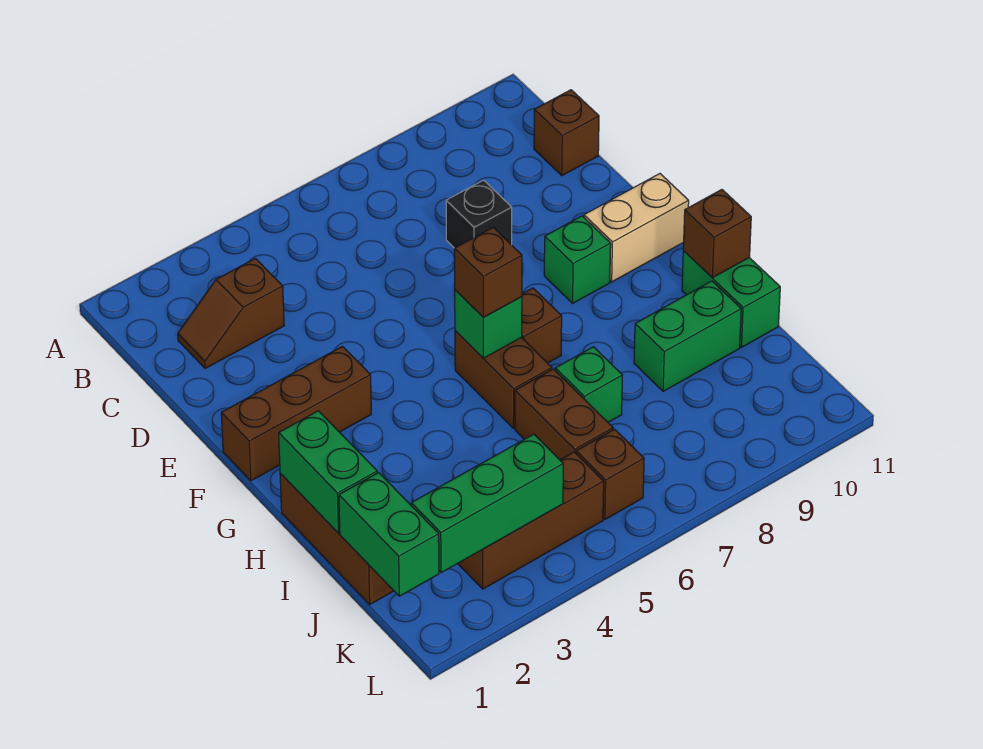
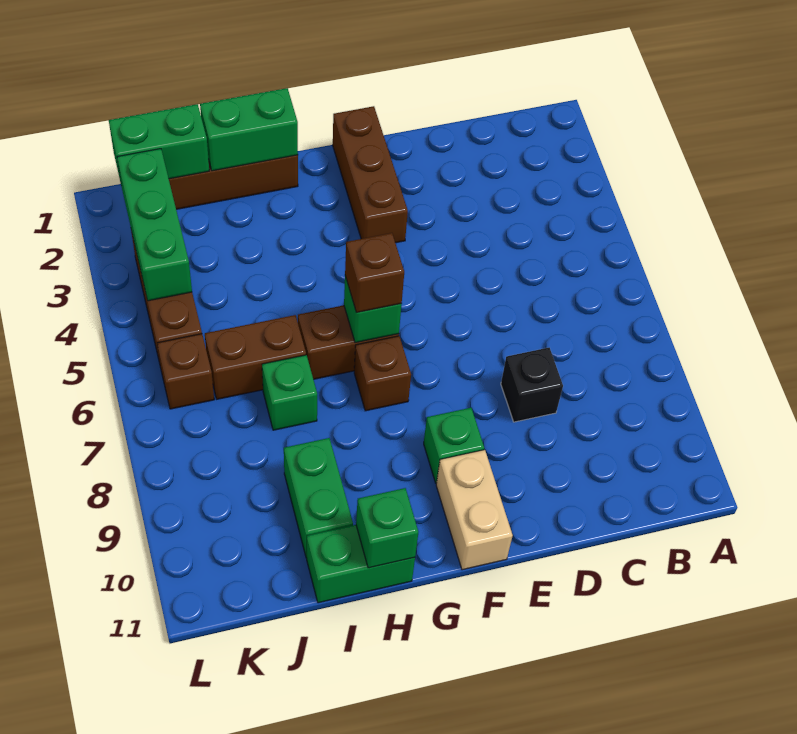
brown 1x2 slope [178,258,284,369] -> none
brown 1x1 brick [534,90,599,176] -> none
brown 1x1 brick [683,190,751,278] -> green 1x1 brick [356,488,418,568]

